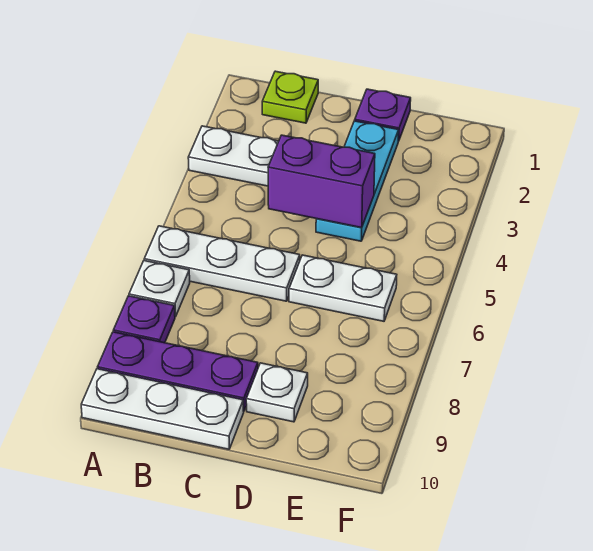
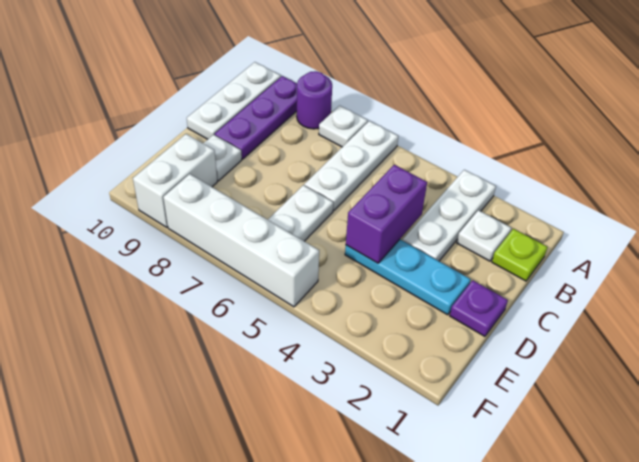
purple 1x1 plate [113,296,175,343] -> purple 1x1 round brick [297,71,332,129]
none -> white 1x1 plate [457,210,511,261]
none -> white 1x2 brick [133,134,217,227]
none -> white 1x4 brick [163,174,319,307]

